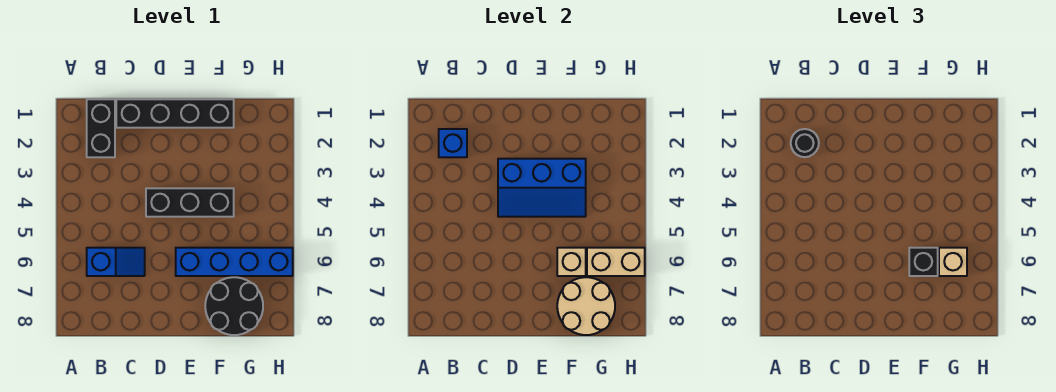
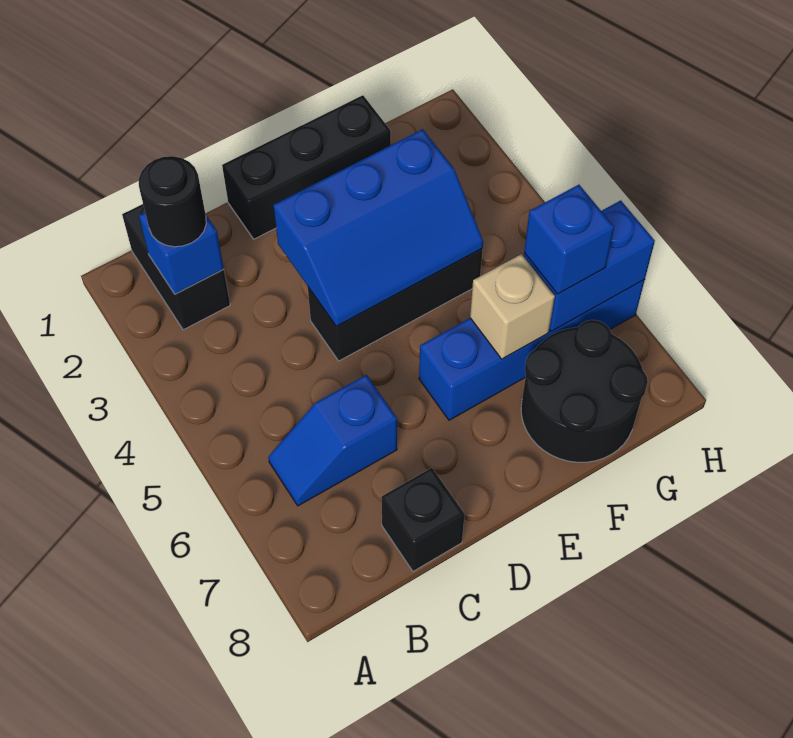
blue 1x2 slope [87,248,145,276] -> blue 1x2 slope turned to [268,375,397,506]
black 1x4 brick [116,99,234,128] -> black 1x3 brick [222,95,391,239]
black 1x1 brick [909,248,938,276] -> black 1x1 brick moved to [381,468,465,571]
tan 2x2 round brick [557,277,615,335] -> none
tan 1x2 brick [587,248,645,276] -> blue 1x2 brick [524,200,655,332]
tan 1x1 brick [939,248,967,276] -> blue 1x1 brick [524,185,614,294]

